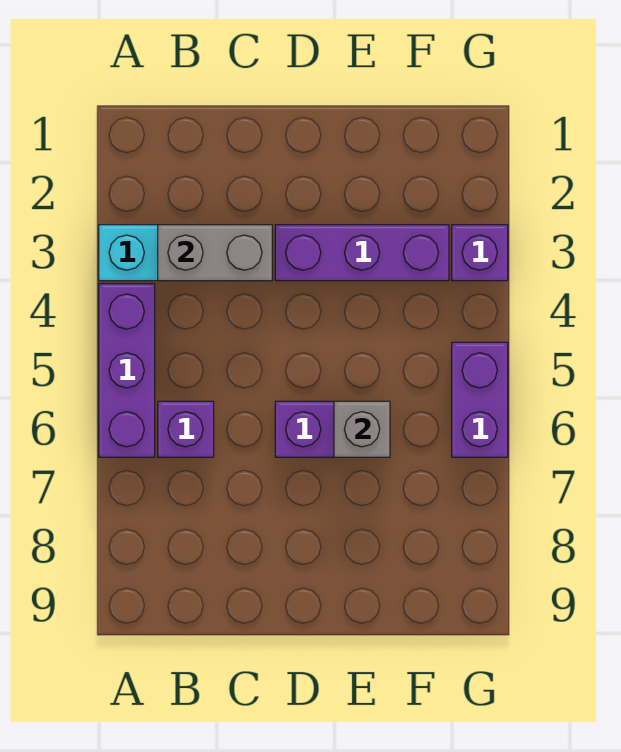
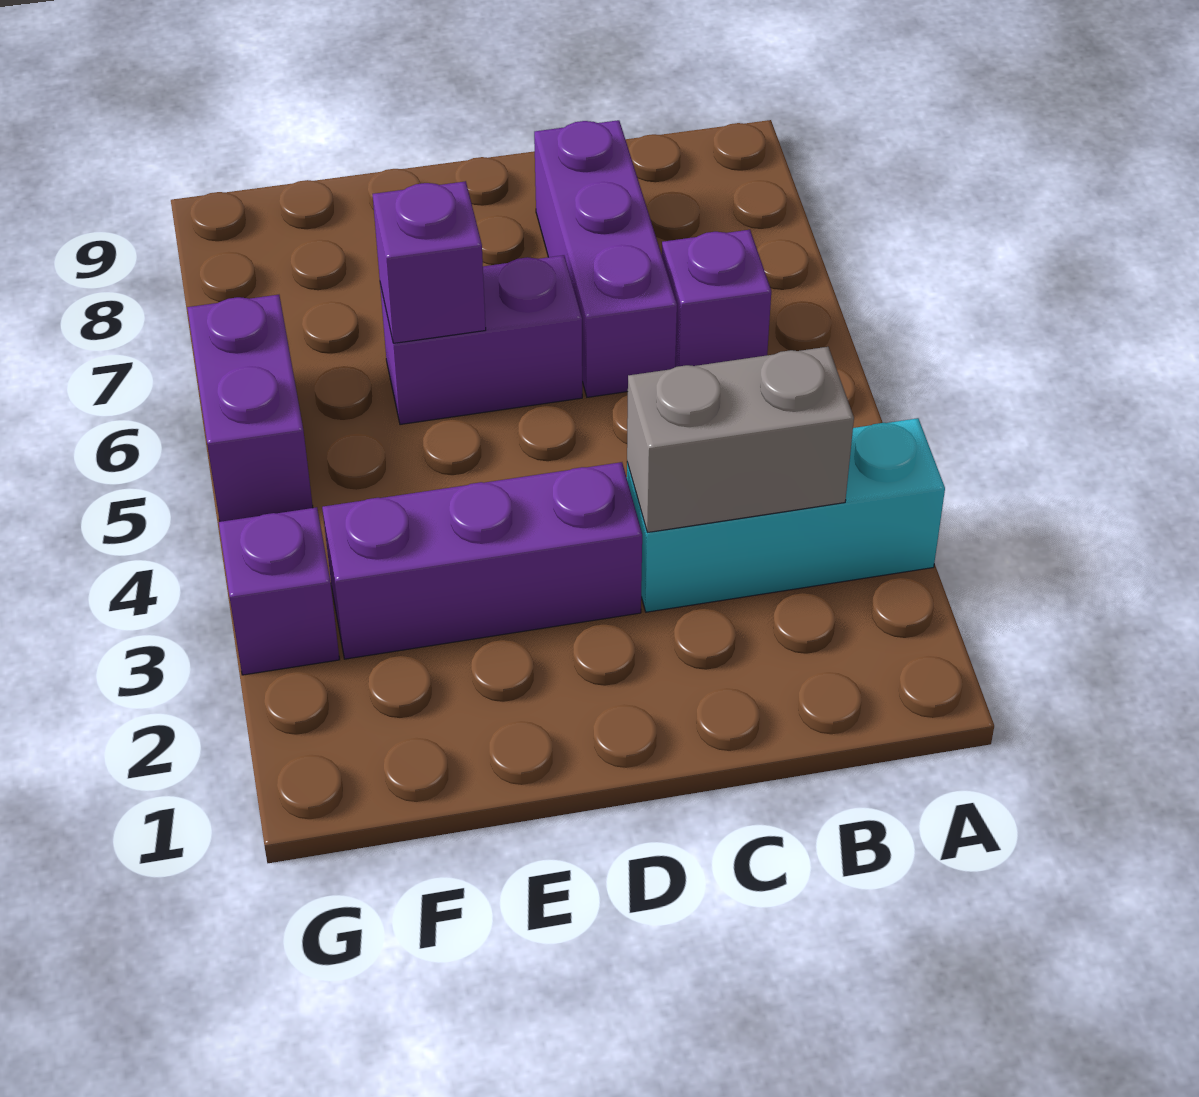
purple 1x3 brick [99,284,155,457] -> purple 1x3 brick moved to [534,120,677,397]
grey 1x1 brick [334,401,390,457] -> purple 1x1 brick [373,181,486,343]

